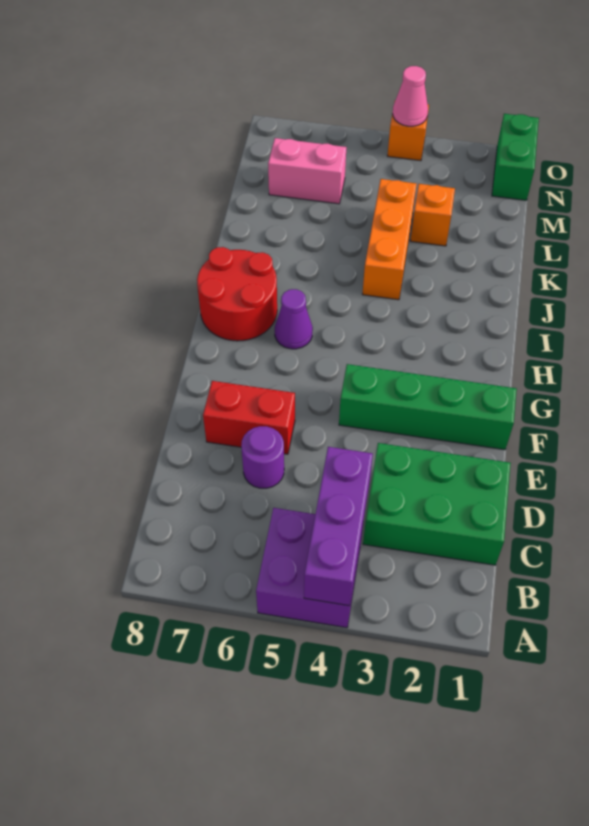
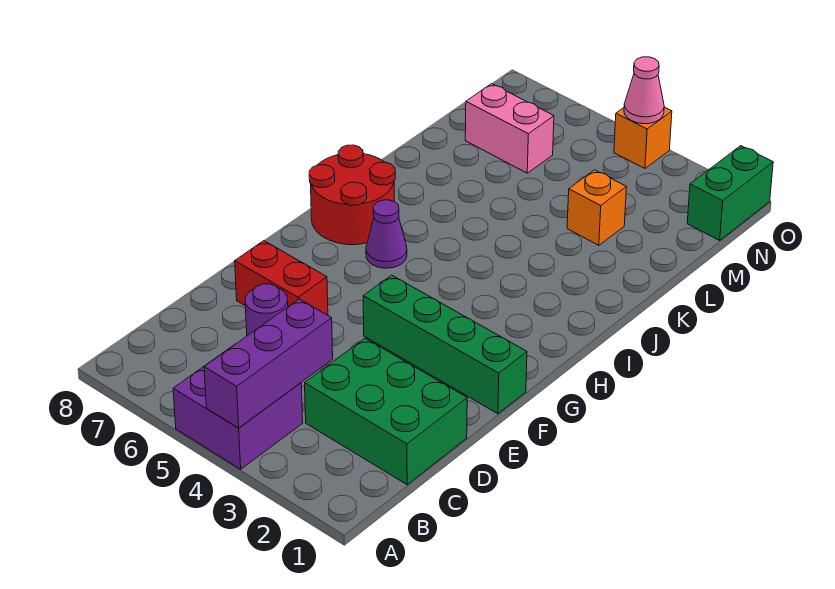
orange 1x3 brick [363,179,417,300] -> none

